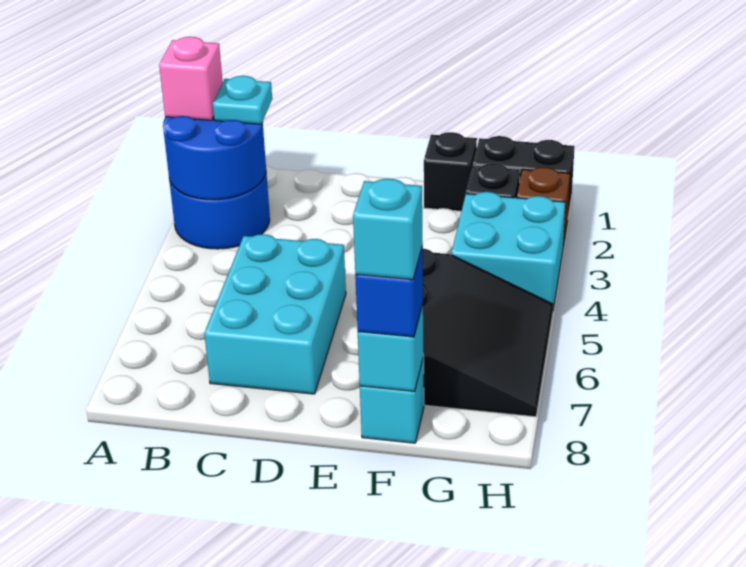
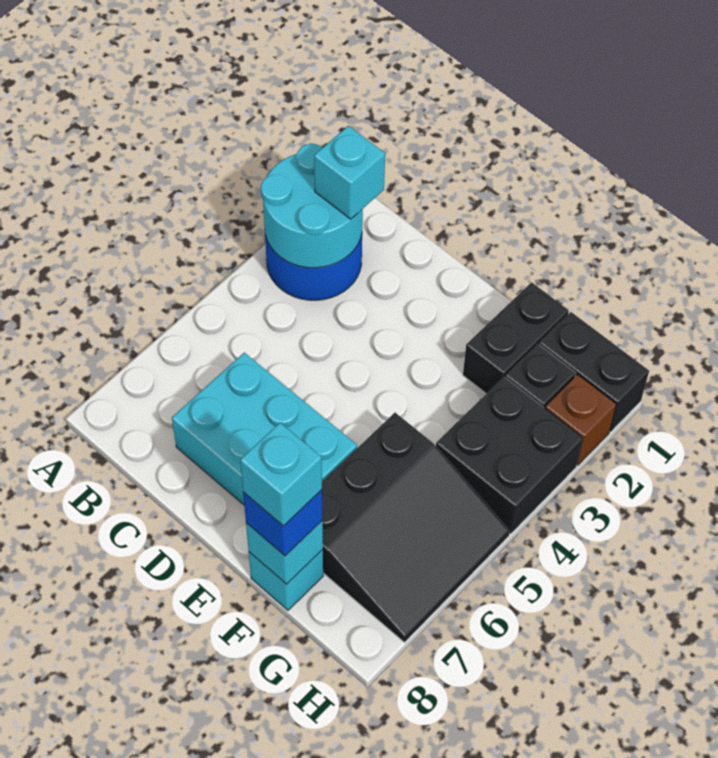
blue 2x2 round brick [163,116,266,200] -> cyan 2x2 round brick [261,144,363,268]
pink 1x1 brick [159,37,223,120] -> none
cyan 1x1 plate [213,76,272,124] -> cyan 1x1 brick [314,126,385,219]
cyan 2x3 brick [204,234,346,394] -> cyan 2x3 brick turned to [172,353,357,505]
black 1x1 brick [424,132,477,211] -> black 1x2 brick [463,282,569,394]
cyan 2x2 brick [451,192,565,309] -> black 2x2 brick [436,377,583,534]

